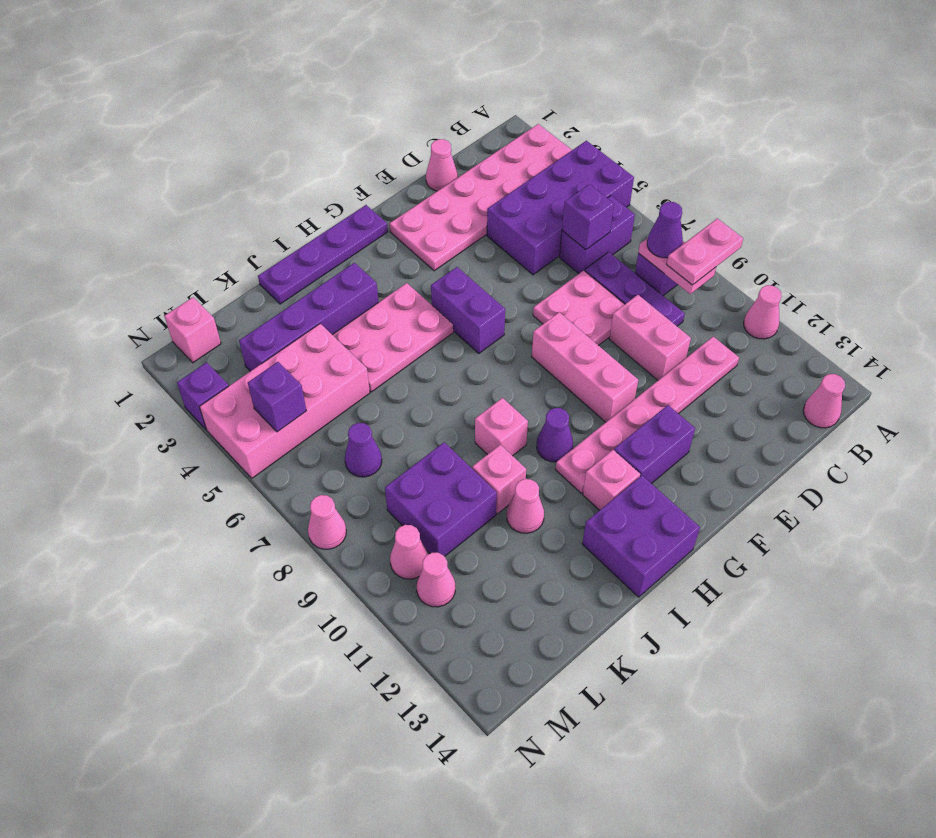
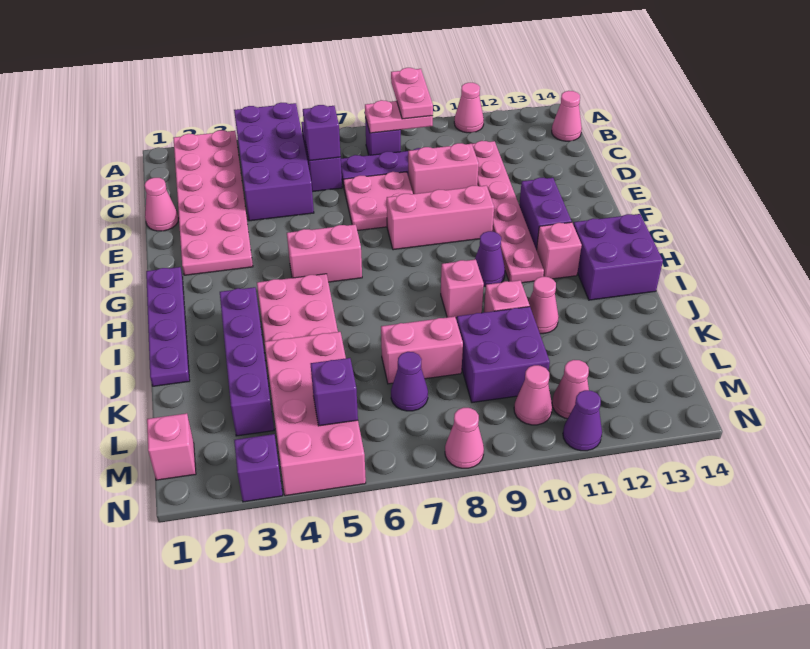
purple 1x1 cone [647,202,683,258] -> purple 1x1 cone moved to [563,390,602,451]
purple 1x2 brick [431,267,505,353] -> pink 1x2 brick [287,224,362,282]
none -> pink 1x2 brick [381,316,463,384]

